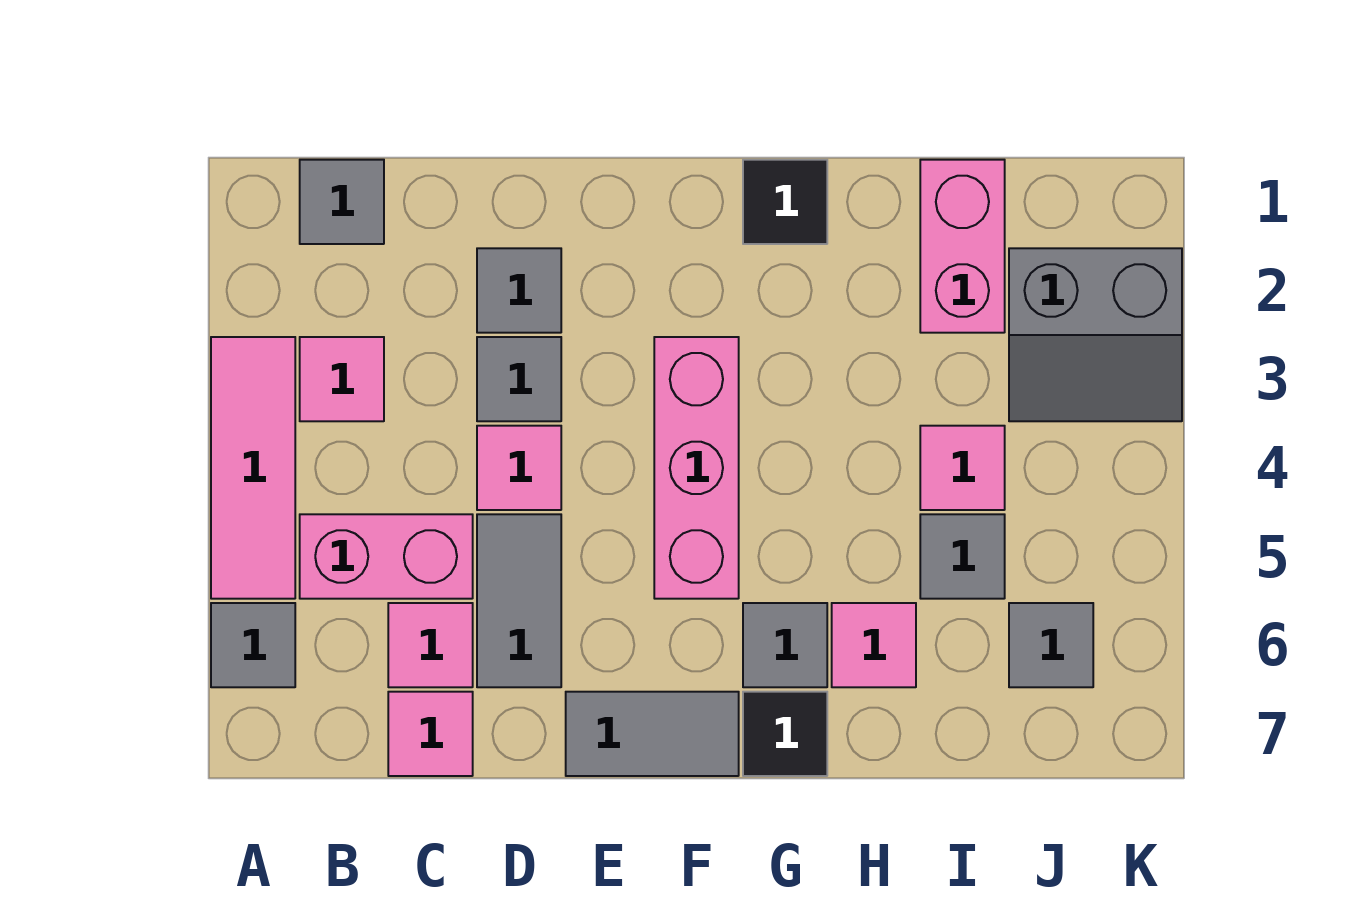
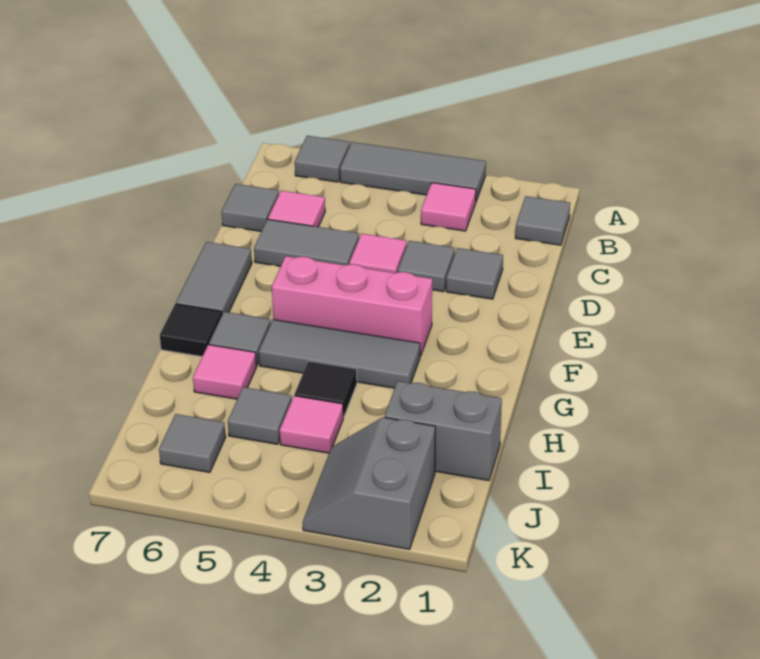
pink 1x3 tile [211,337,295,599] -> grey 1x3 tile [340,142,486,201]
pink 1x2 brick [300,514,473,599] -> none
pink 1x1 tile [388,692,473,776] -> grey 1x1 tile [222,184,279,232]
black 1x1 tile [743,160,827,244] -> black 1x1 tile moved to [295,361,357,417]
none -> grey 1x3 tile [259,320,420,388]
pink 1x2 brick [920,160,1005,333] -> grey 1x2 brick [385,381,502,481]

